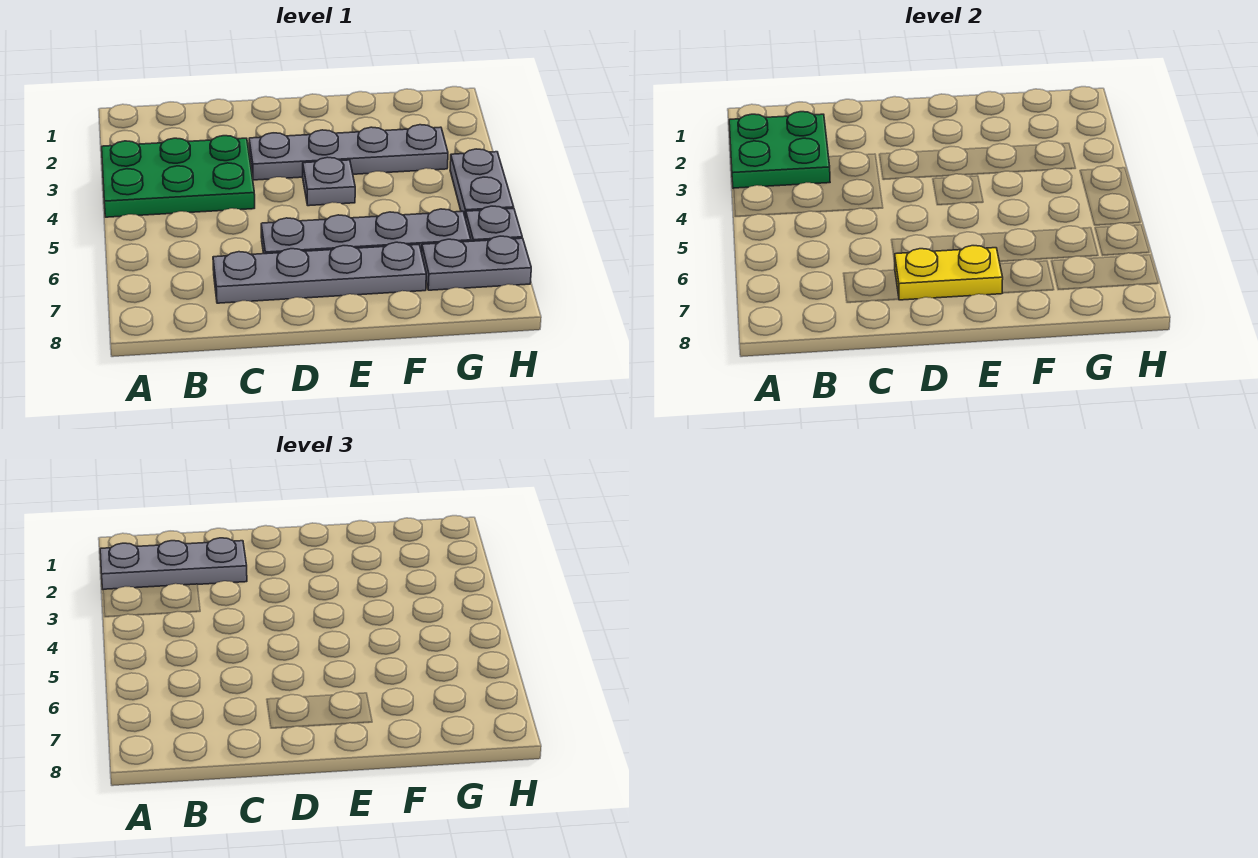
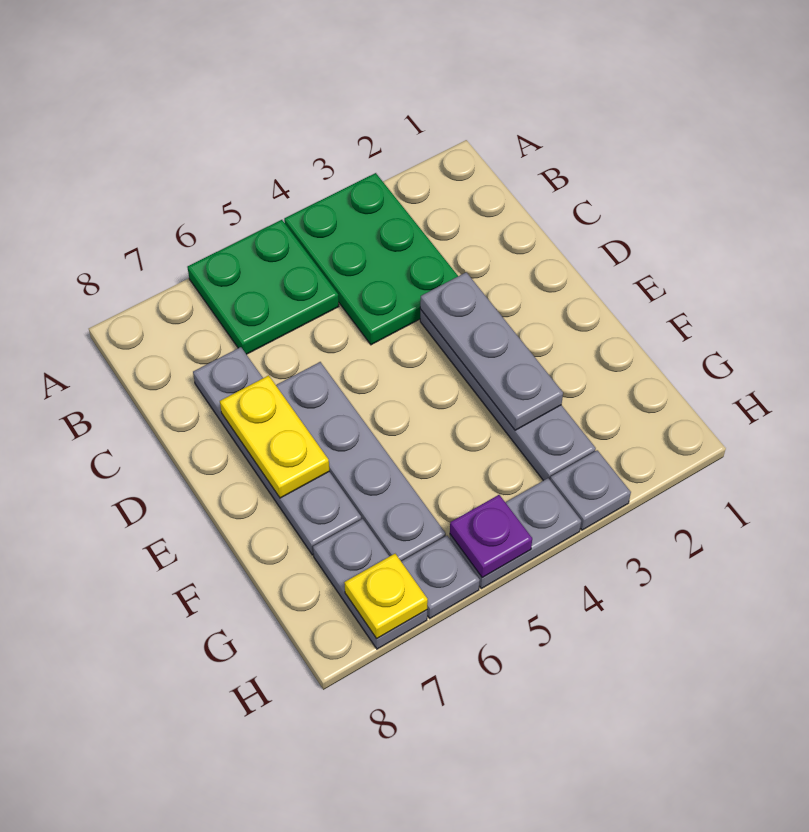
green 2x2 plate [729,112,830,189] -> green 2x2 plate moved to [187,220,339,354]
grey 1x3 plate [100,538,247,589] -> grey 1x3 plate moved to [420,272,563,430]
grey 1x1 plate [303,157,355,206] -> grey 1x1 plate moved to [550,450,631,530]
none -> purple 1x1 plate [450,495,532,578]
none -> yellow 1x1 plate [344,554,428,639]

